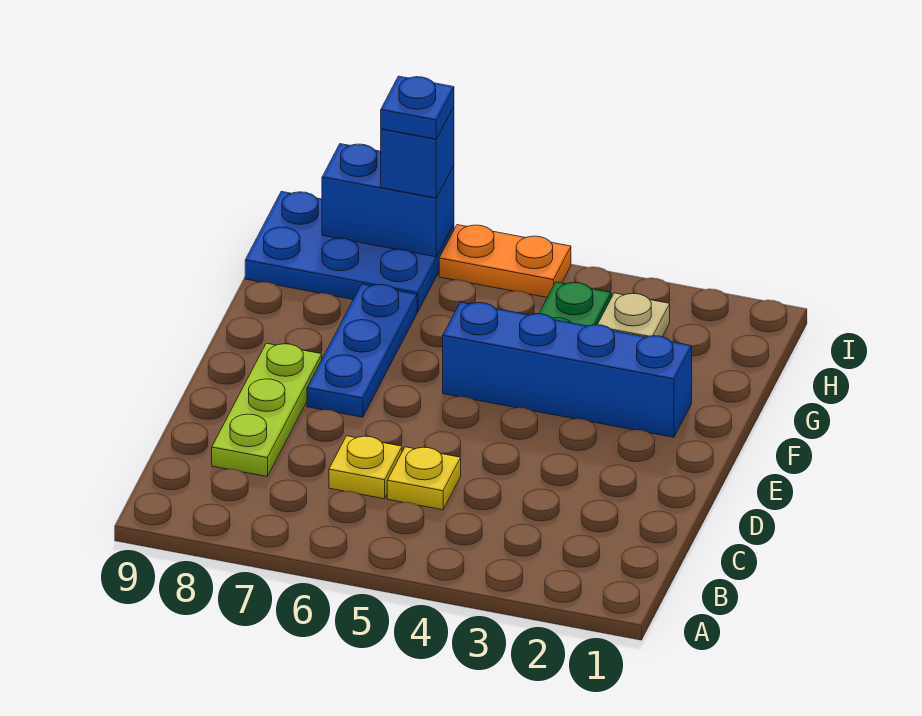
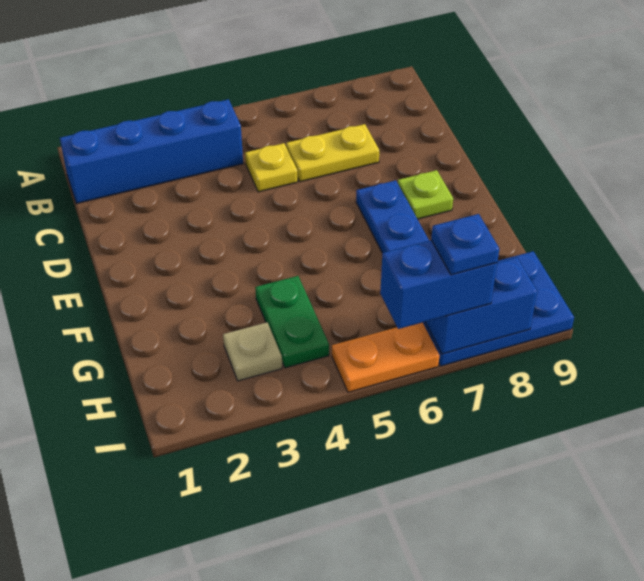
yellow 1x1 plate [329,436,402,499] -> yellow 1x2 plate [286,124,379,182]
lime 1x3 plate [212,343,322,477] -> lime 1x1 plate [398,170,453,219]
blue 1x4 brick [443,302,692,437] -> blue 1x4 brick moved to [60,99,243,204]
blue 1x1 brick [381,107,454,198] -> blue 1x2 brick [380,240,497,329]

